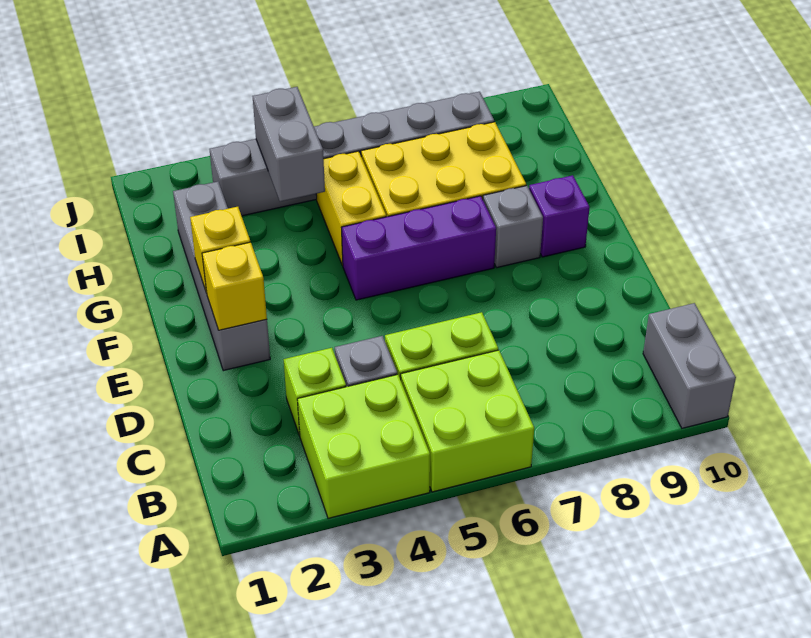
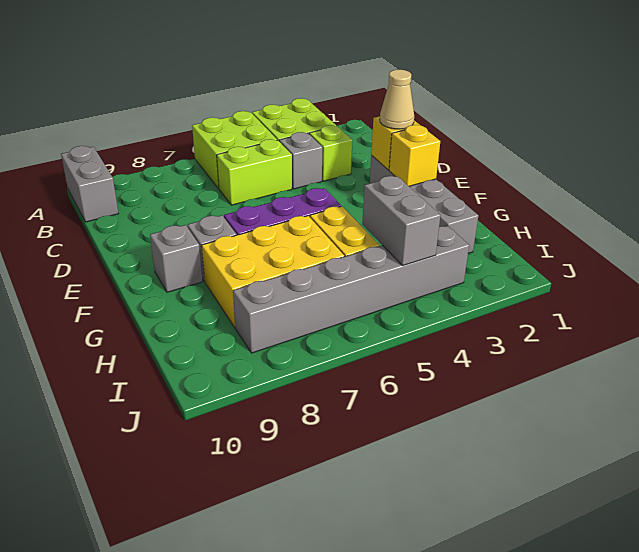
none -> tan 1x1 cone [380,70,414,129]
purple 1x1 brick [529,175,590,257] -> grey 1x1 brick [150,225,202,292]

